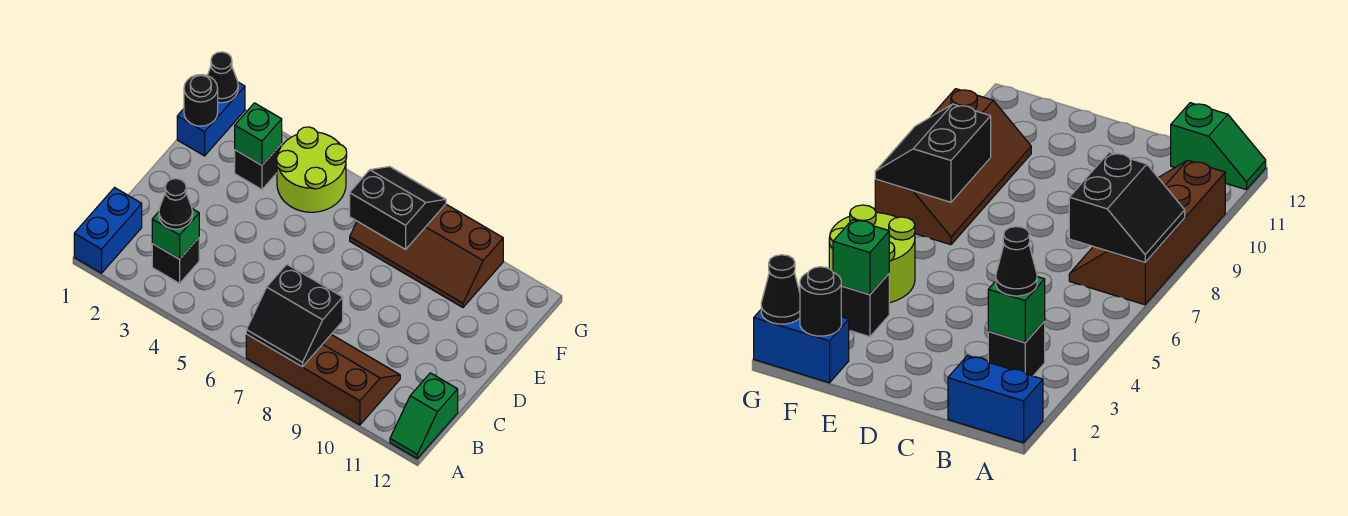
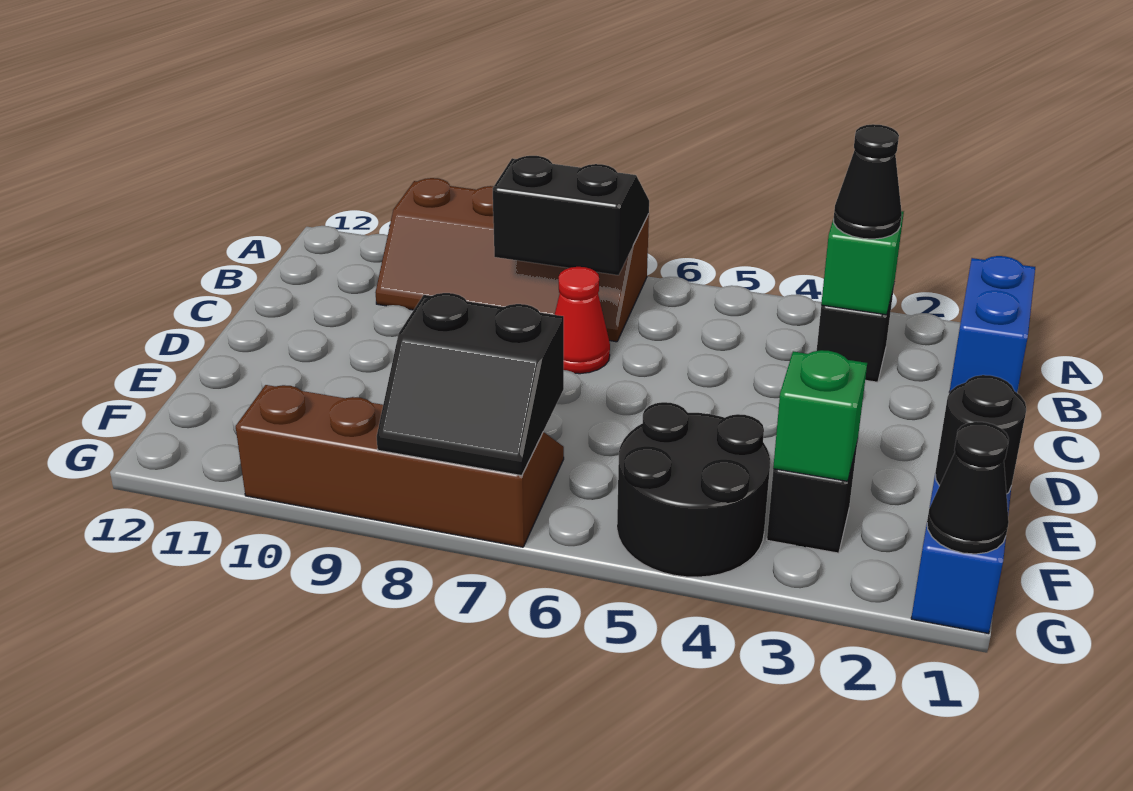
green 1x2 slope [390,373,458,458] -> none
none -> red 1x1 cone [555,267,610,374]
lime 2x2 round brick [276,127,347,212] -> black 2x2 round brick [617,402,770,577]

